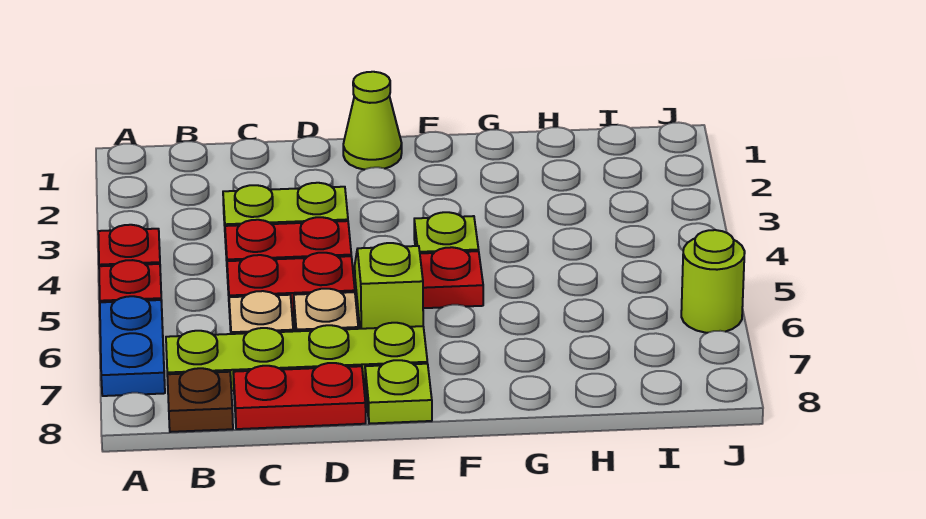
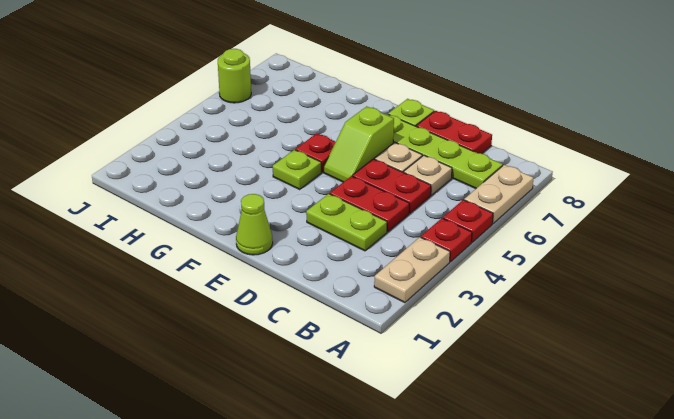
none -> tan 1x2 plate [374,237,450,303]
blue 1x2 plate [100,296,165,396] -> tan 1x2 plate [464,165,534,223]
brown 1x1 plate [167,368,233,432] -> none

